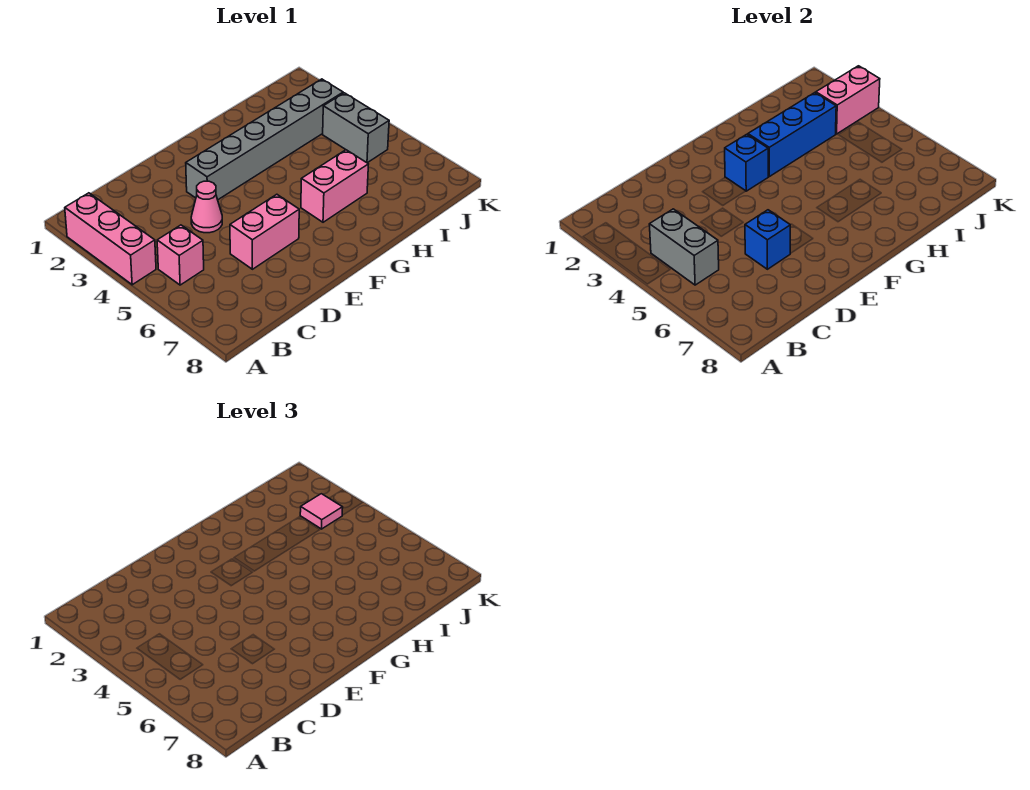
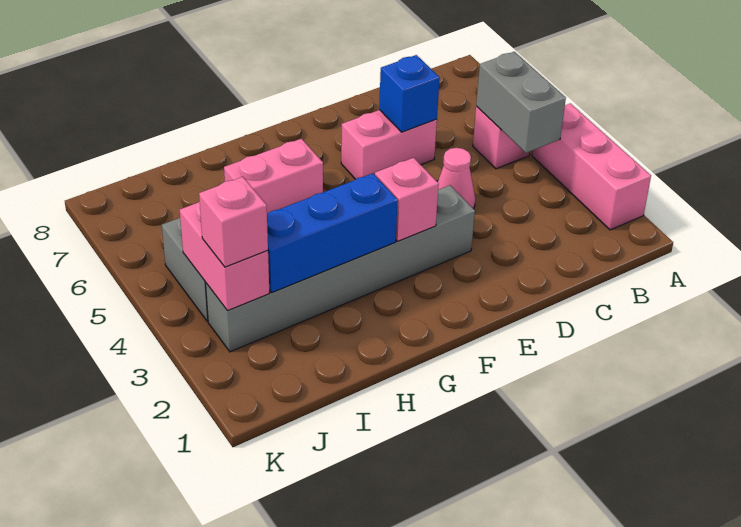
blue 1x1 brick [725,134,769,191] -> pink 1x1 brick [375,158,439,241]
pink 1x2 brick [816,66,880,134] -> pink 1x2 brick turned to [180,202,269,311]
pink 1x1 tile [300,494,343,529] -> pink 1x1 brick [199,177,268,267]

